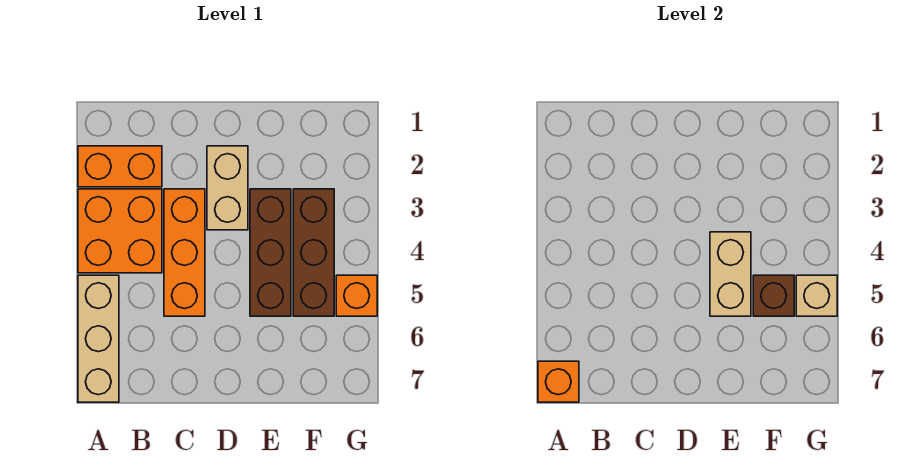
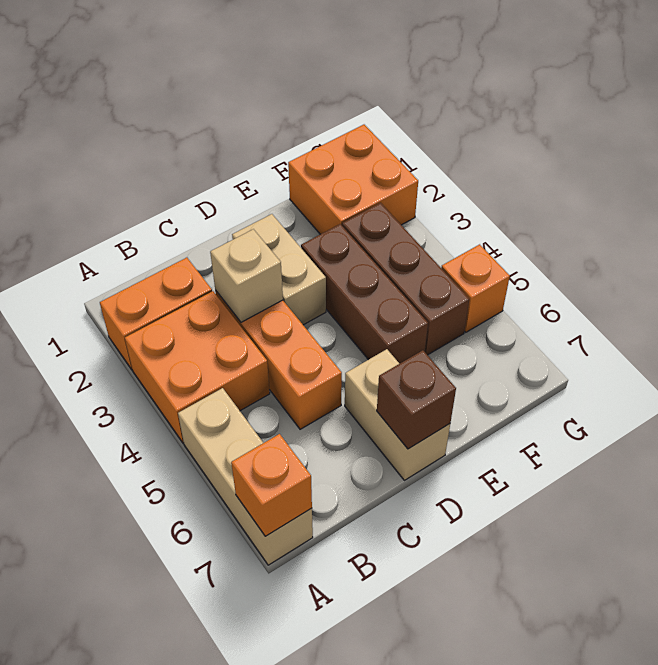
tan 1x2 brick [710,232,751,316] -> tan 1x2 brick moved to [345,349,450,480]
none -> orange 2x2 brick [288,125,418,234]
brown 1x1 brick [753,275,794,316] -> brown 1x1 brick moved to [377,350,456,449]
tan 1x1 brick [796,275,837,316] -> tan 1x1 brick moved to [210,229,283,322]

